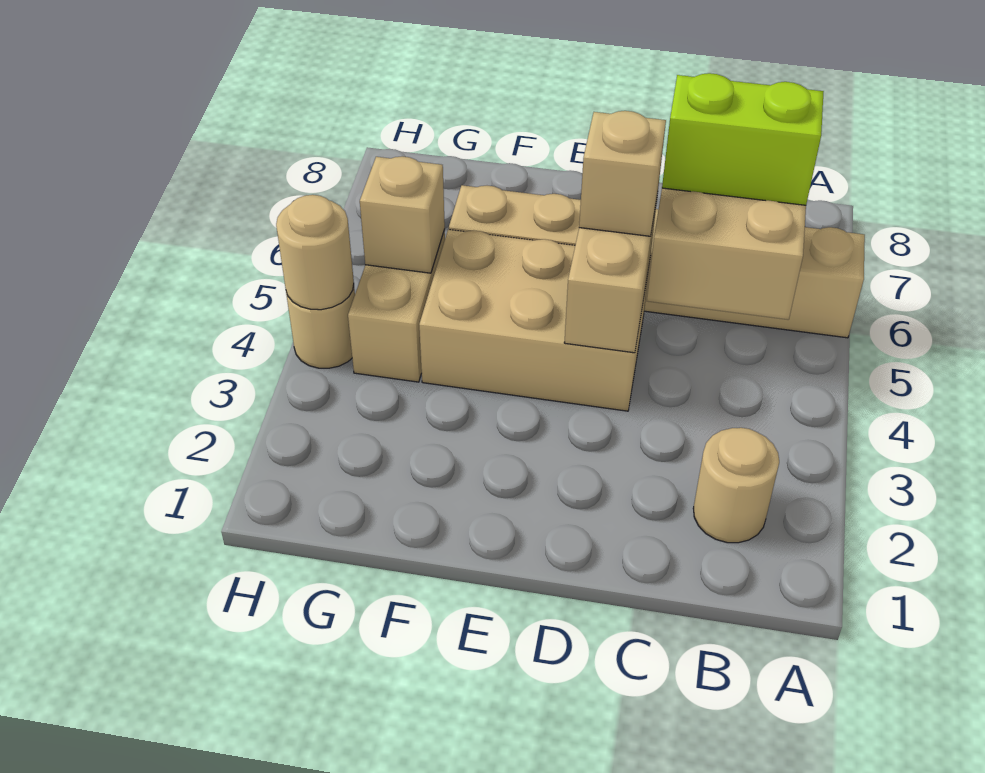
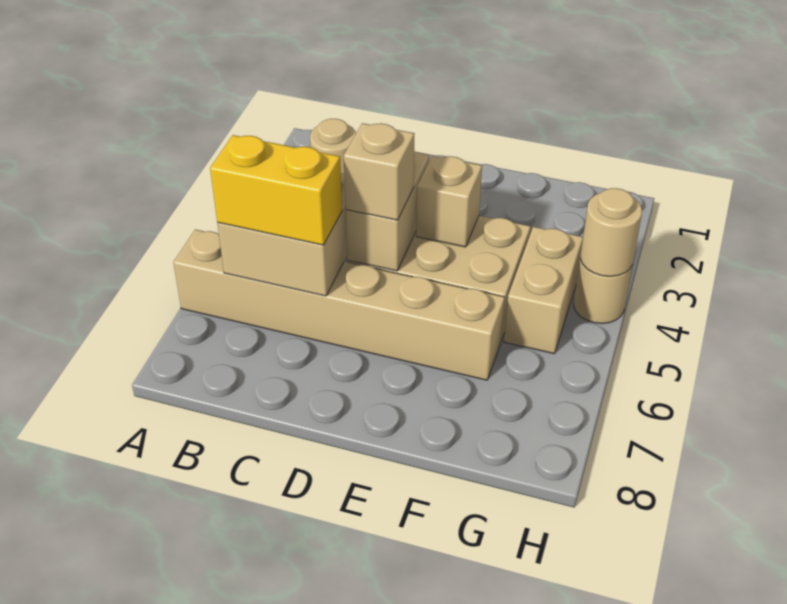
lime 1x2 brick [662,73,824,205] -> yellow 1x2 brick [210,135,342,245]
tan 1x1 brick [360,156,445,273] -> tan 1x1 brick moved to [416,156,482,247]

